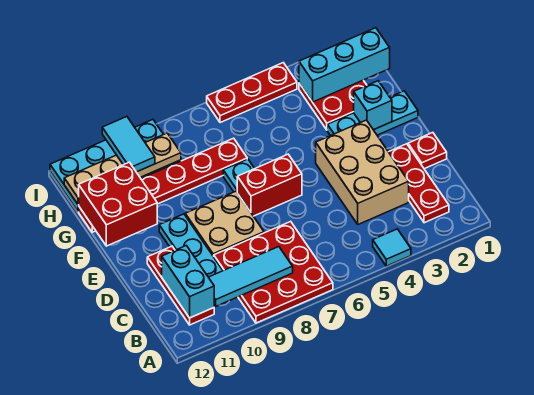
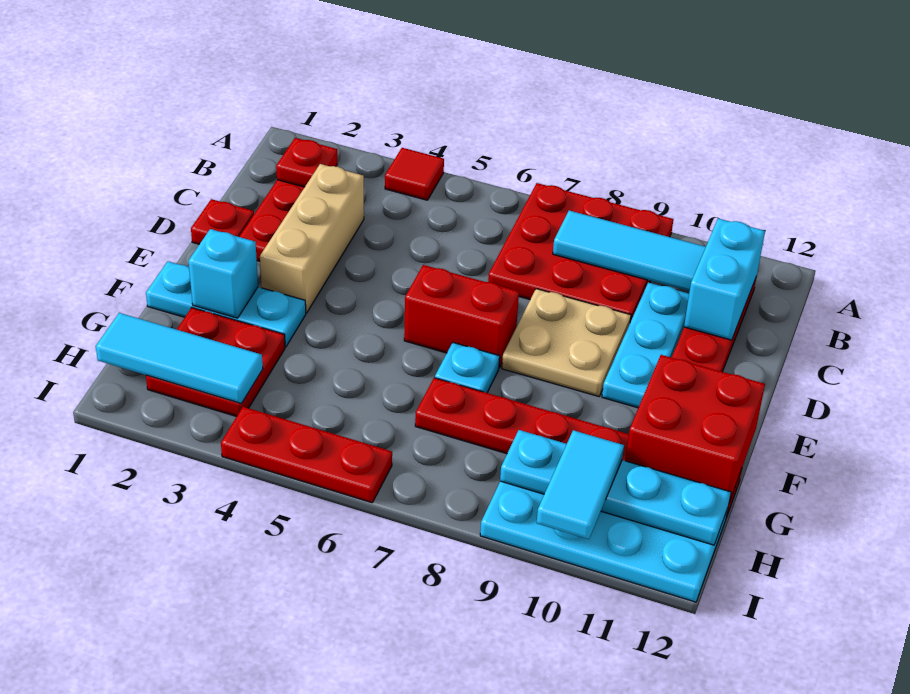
cyan 1x1 tile [373,229,411,266] -> red 1x1 tile [385,148,444,200]
none -> red 1x1 plate [276,138,337,187]
tan 2x3 brick [316,120,409,224] -> tan 1x3 brick [260,164,364,313]
cyan 1x3 brick [299,28,390,102] -> cyan 1x3 tile [96,313,263,404]
tan 1x4 plate [64,133,181,204] -> cyan 1x4 plate [500,430,731,545]

